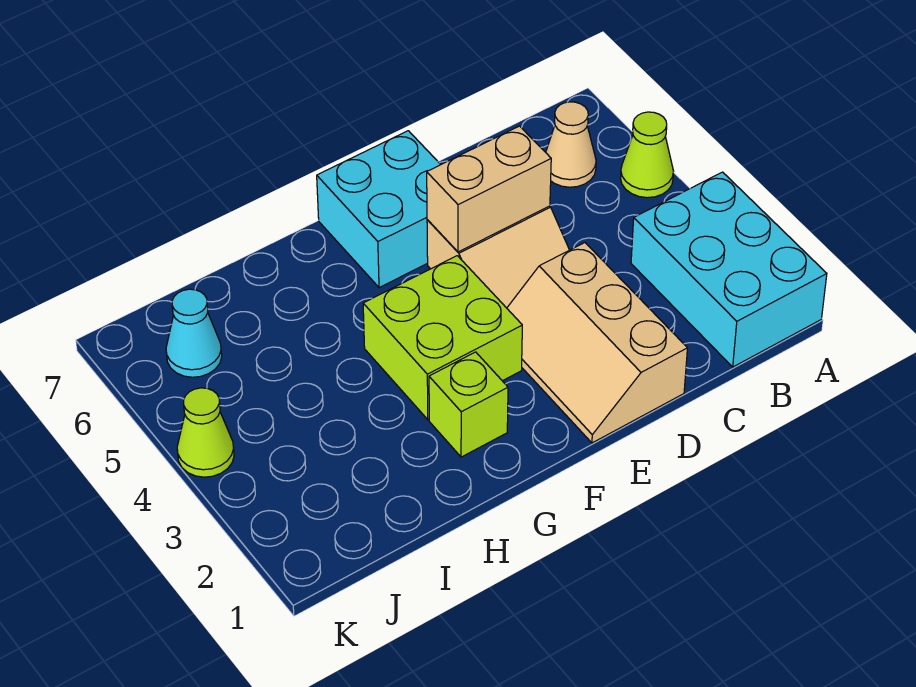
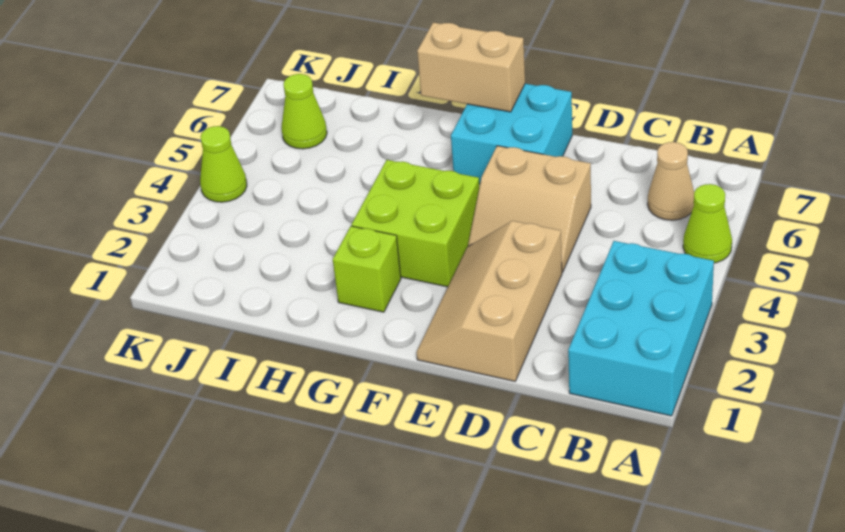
tan 1x2 brick [427,126,551,252] -> tan 1x2 brick moved to [417,23,525,112]
cyan 1x1 cone [166,289,222,377] -> lime 1x1 cone [281,74,327,149]

